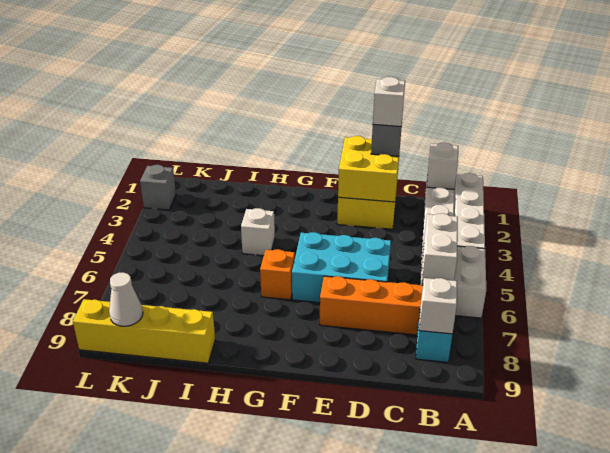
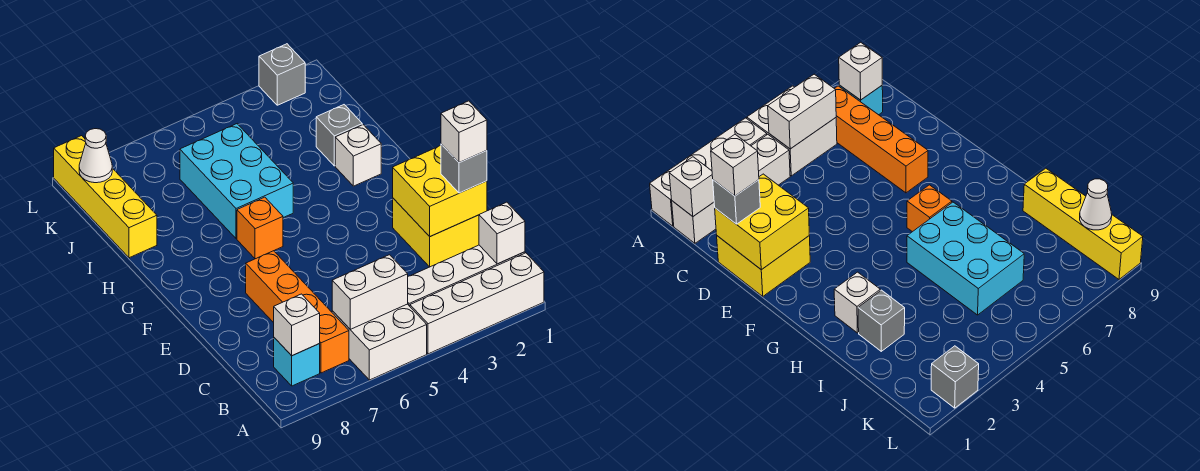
cyan 2x3 brick [292,232,391,303] -> cyan 2x3 brick moved to [180,124,293,239]
white 1x1 brick [241,208,275,256] -> white 1x1 brick moved to [335,125,381,186]
none -> grey 1x1 brick [316,105,362,166]

